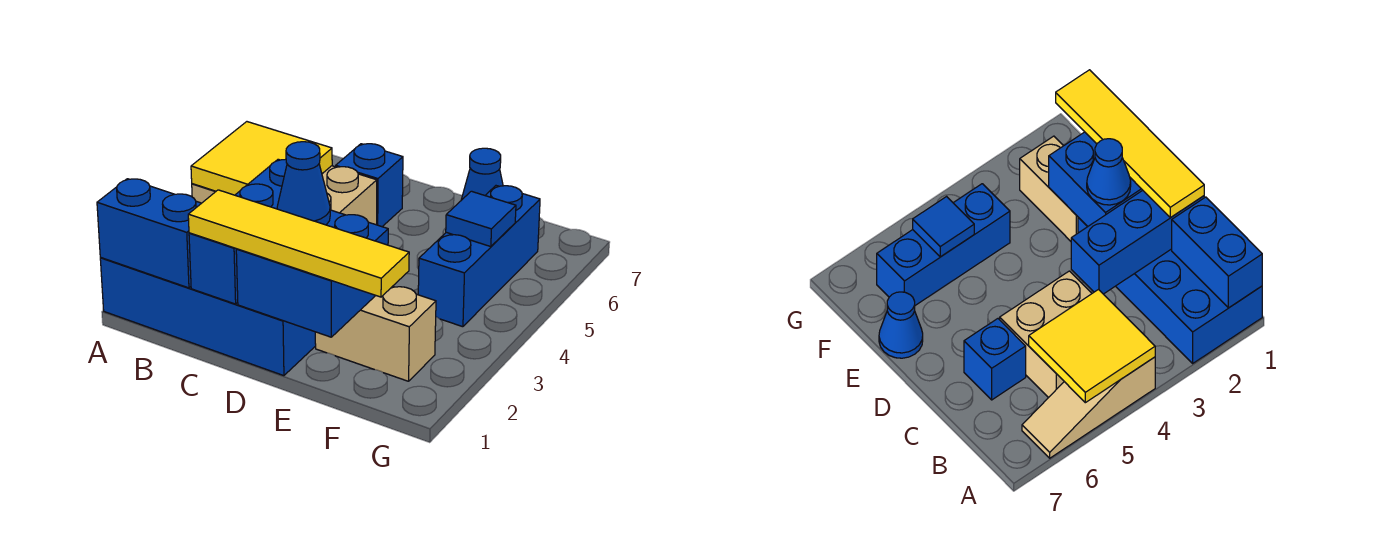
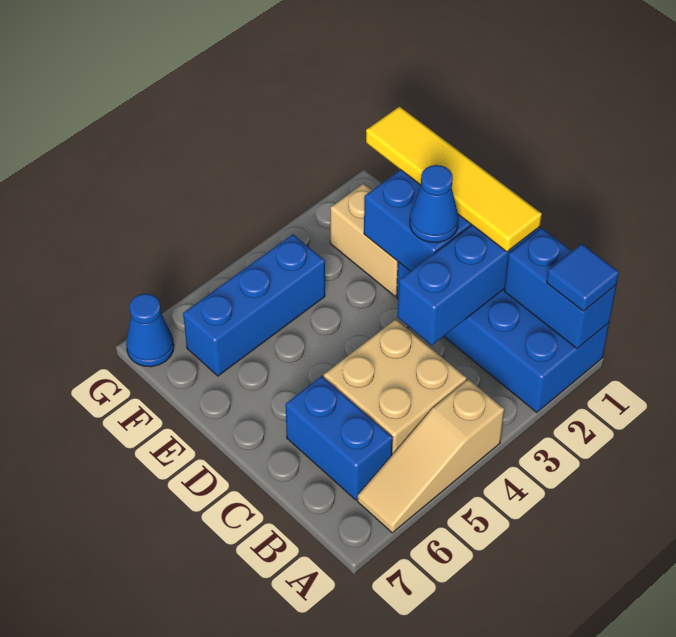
yellow 2x2 tile [191,122,332,195] -> none
blue 1x1 brick [336,144,403,227] -> blue 1x2 brick [285,376,393,500]
blue 1x1 cone [461,148,503,200] -> blue 1x1 cone moved to [126,294,174,367]
blue 1x1 tile [446,191,516,247] -> blue 1x1 tile moved to [547,244,619,311]

